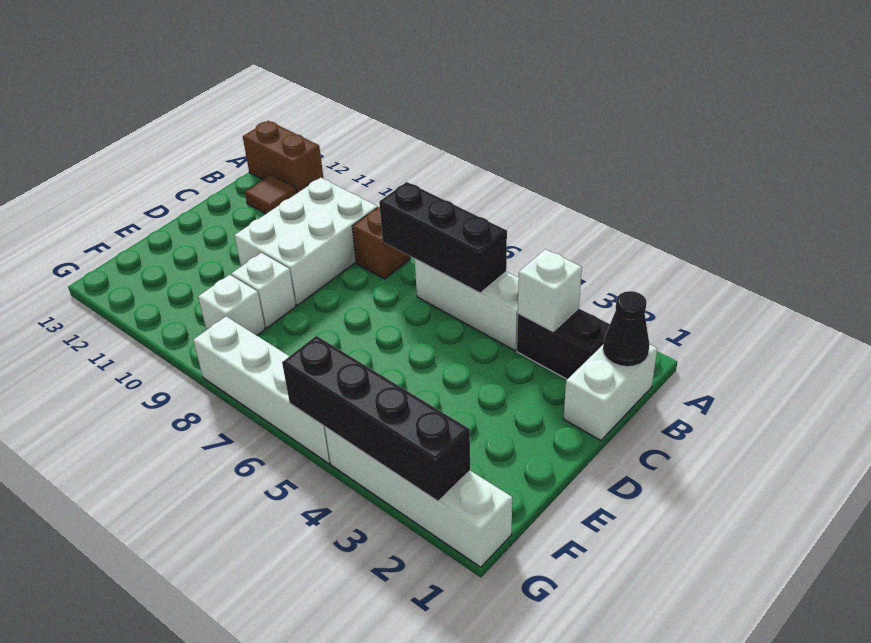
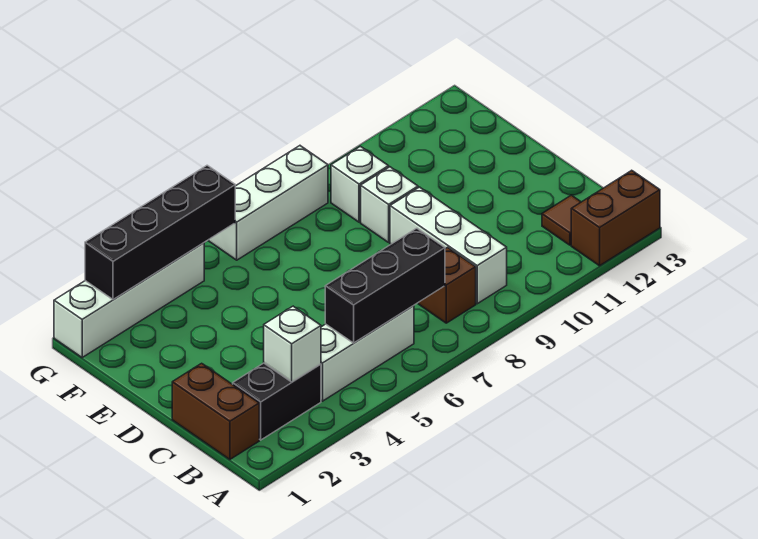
white 1x2 brick [564,345,657,440] -> brown 1x2 brick [172,363,259,459]
black 1x1 cone [603,291,650,367] -> none
white 2x3 brick [234,178,377,305] -> white 1x3 brick [390,187,507,304]
white 1x4 brick [193,316,330,464] -> white 1x3 brick [209,146,328,260]

